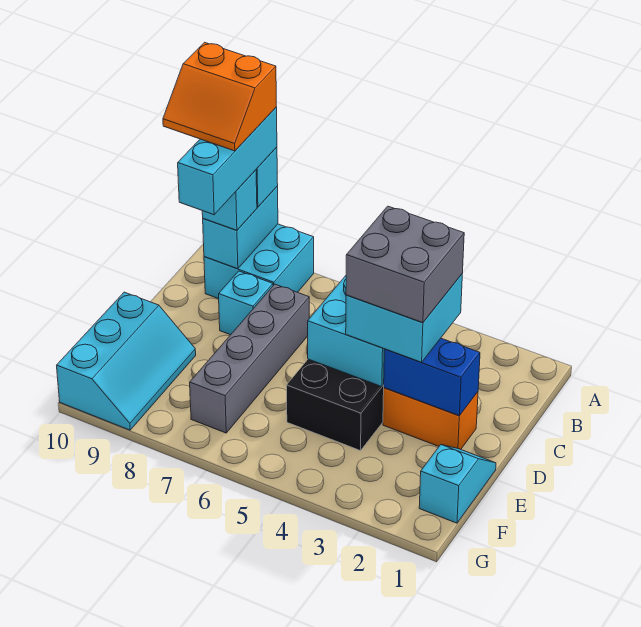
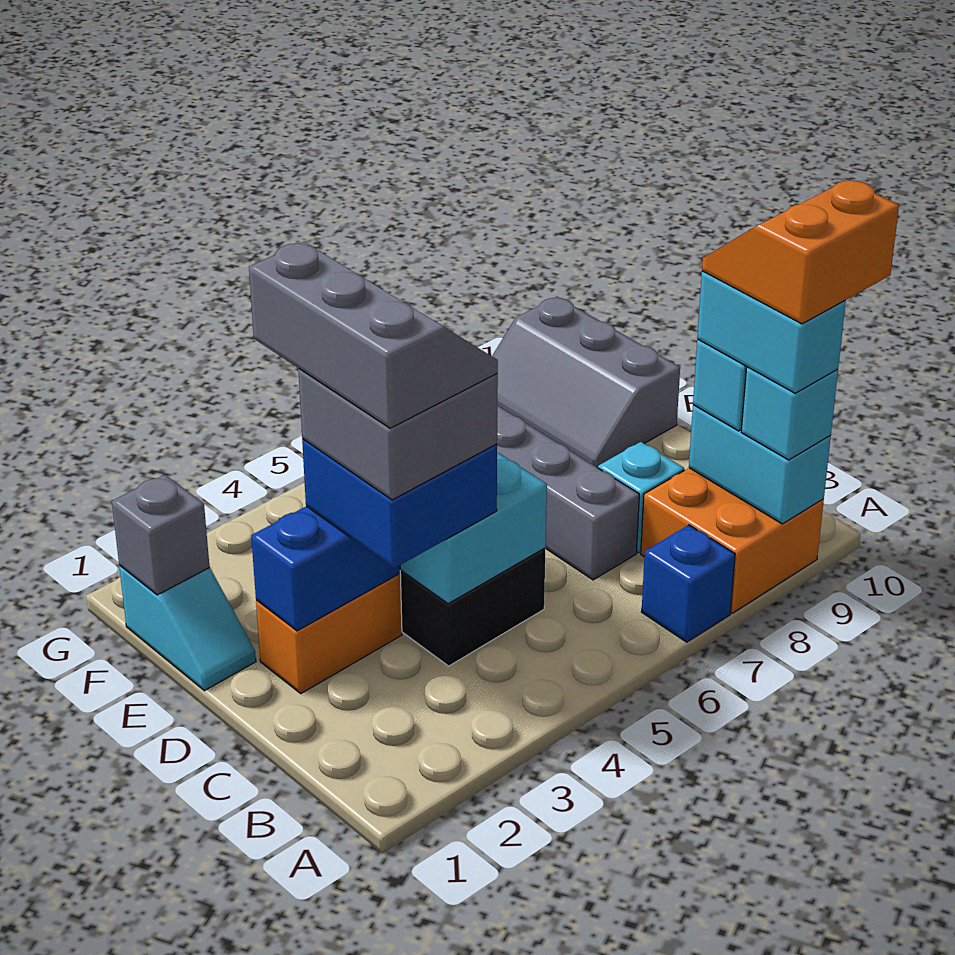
none -> blue 1x1 brick [642,525,735,642]
cyan 2x2 brick [204,224,314,299] -> orange 2x2 brick [641,468,824,613]
cyan 1x3 brick [178,107,277,215] -> cyan 1x2 brick [697,271,846,393]
cyan 2x2 brick [346,274,462,362] -> blue 2x2 brick [302,439,497,568]
none -> grey 2x3 slope [249,242,498,428]
cyan 2x3 slope [57,292,196,430] -> grey 2x3 slope [492,297,680,468]
none -> grey 1x1 brick [112,475,210,595]

